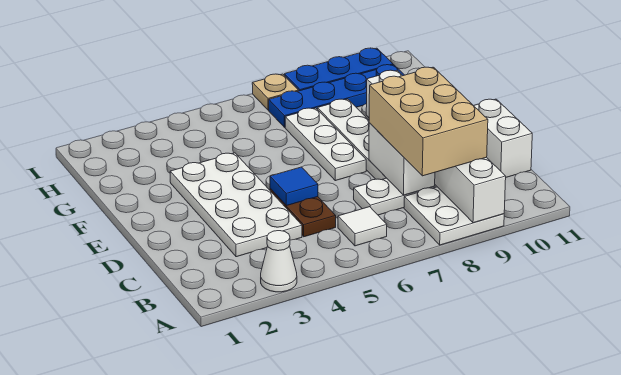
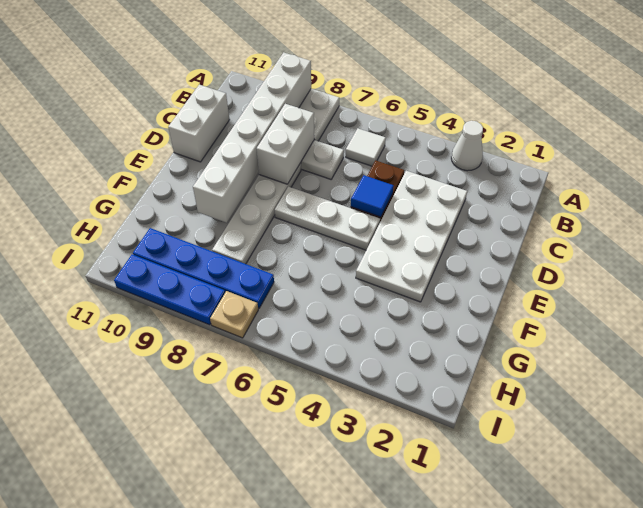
tan 2x3 brick [369,67,488,176] -> none
white 1x3 plate [285,108,366,181] -> white 1x3 plate turned to [275,187,380,250]

